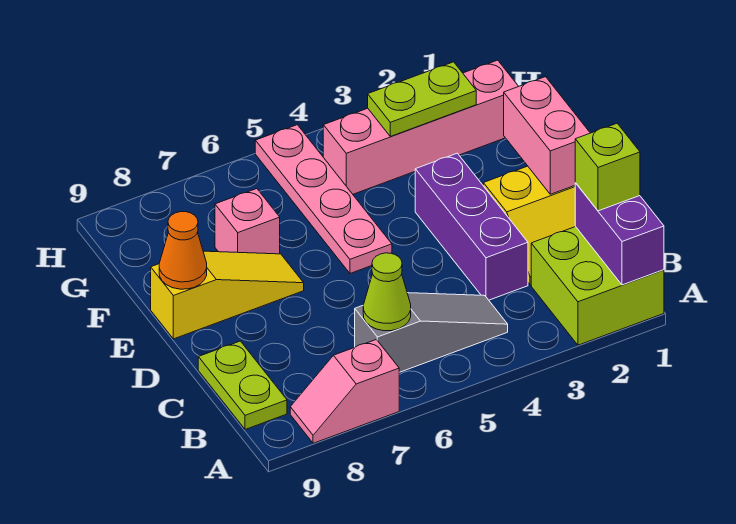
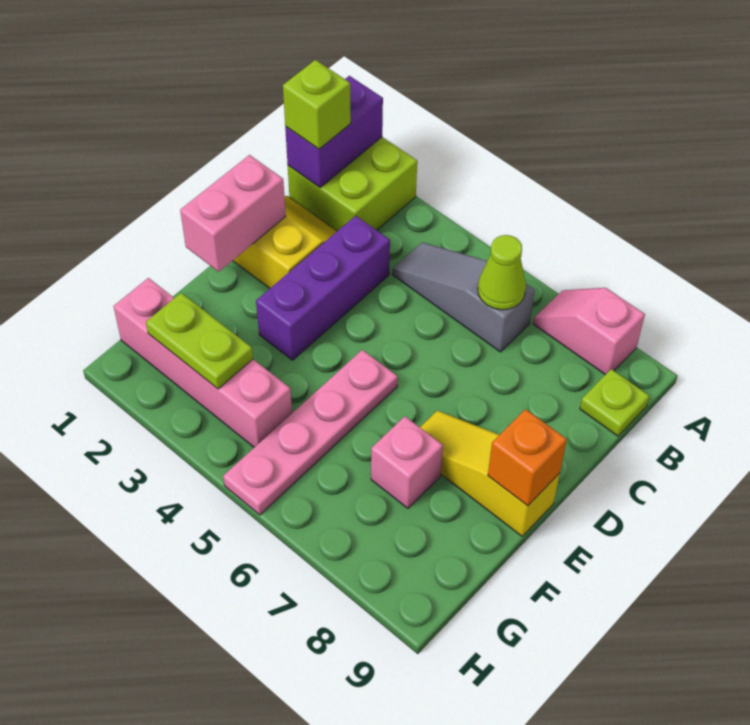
pink 1x2 slope [290,339,399,443] -> pink 1x2 slope turned to [533,288,645,375]
lime 1x2 plate [198,341,287,430] -> lime 1x1 plate [580,369,649,436]
orange 1x1 cone [159,212,207,289] -> orange 1x1 brick [488,409,567,506]

